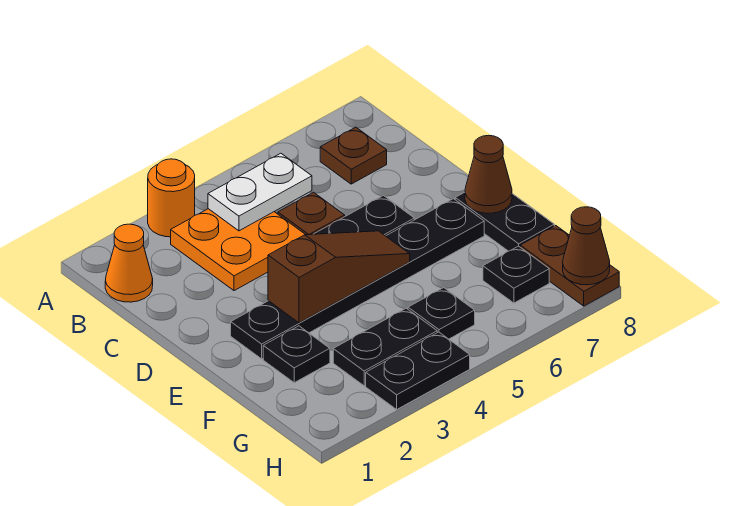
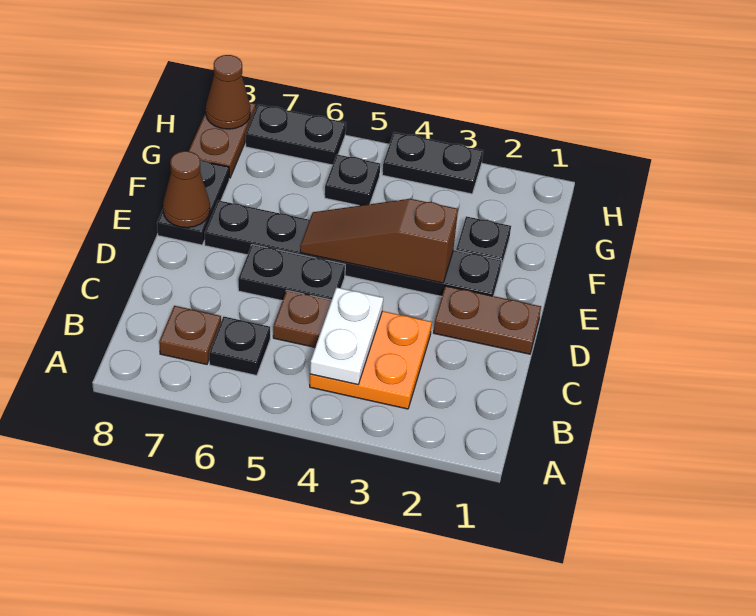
orange 1x1 round brick [148,159,195,237] -> none
orange 1x1 cone [105,224,153,302] -> none
white 1x2 plate [208,153,312,231] -> white 1x2 plate turned to [310,287,383,384]
none -> brown 1x2 plate [434,286,541,354]
black 1x2 plate [333,308,437,386] -> black 1x2 plate moved to [246,104,346,165]
black 1x1 plate [483,246,549,303] -> black 1x1 plate moved to [209,317,270,376]

